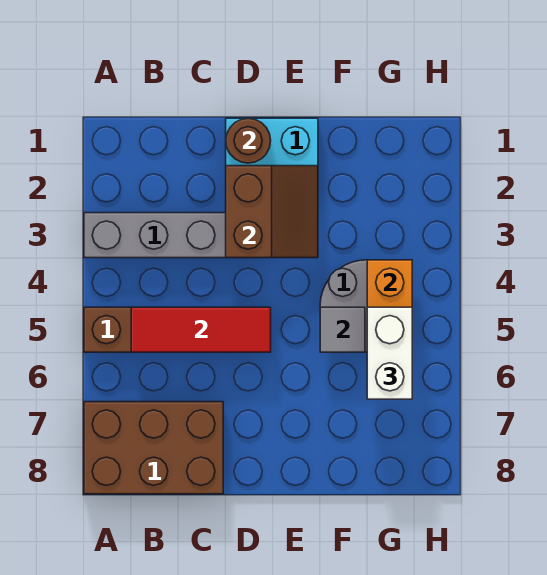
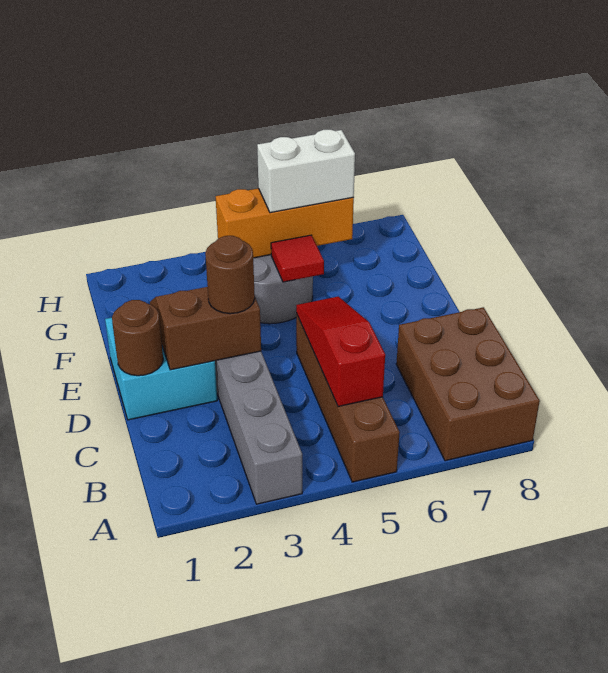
red 1x3 tile [131,307,271,352] -> red 1x3 slope [296,297,385,407]
none -> brown 1x1 round brick [205,236,255,314]
grey 1x1 tile [320,307,365,352] -> red 1x1 tile [271,235,324,282]

